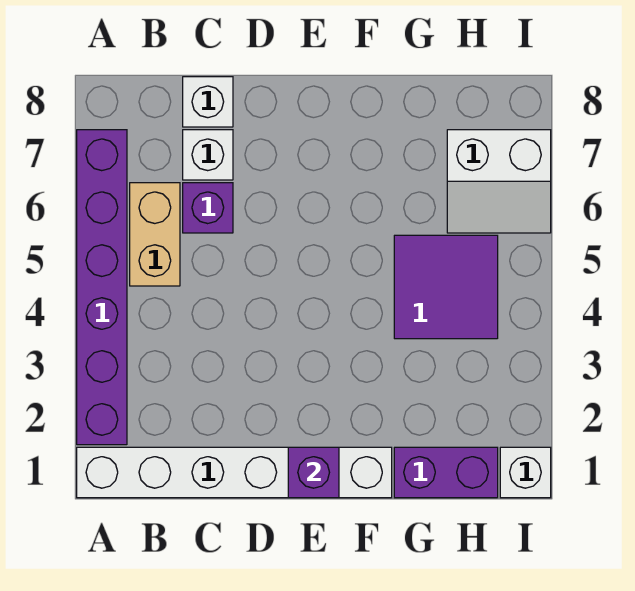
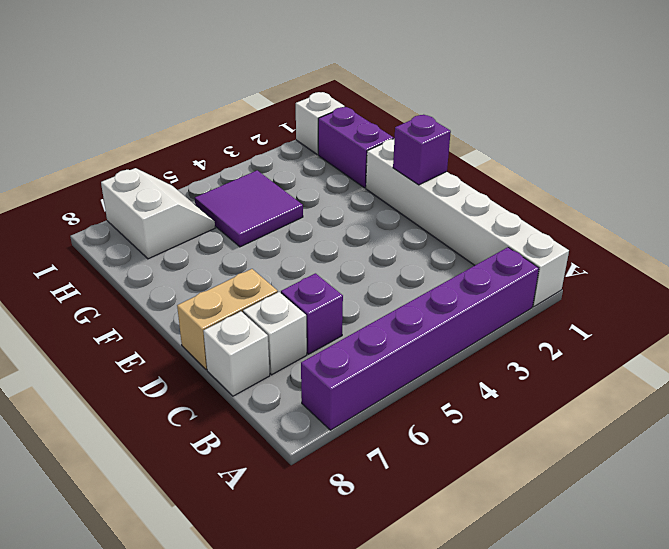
tan 1x2 brick [130,183,180,286] -> tan 1x2 brick moved to [177,269,278,370]

